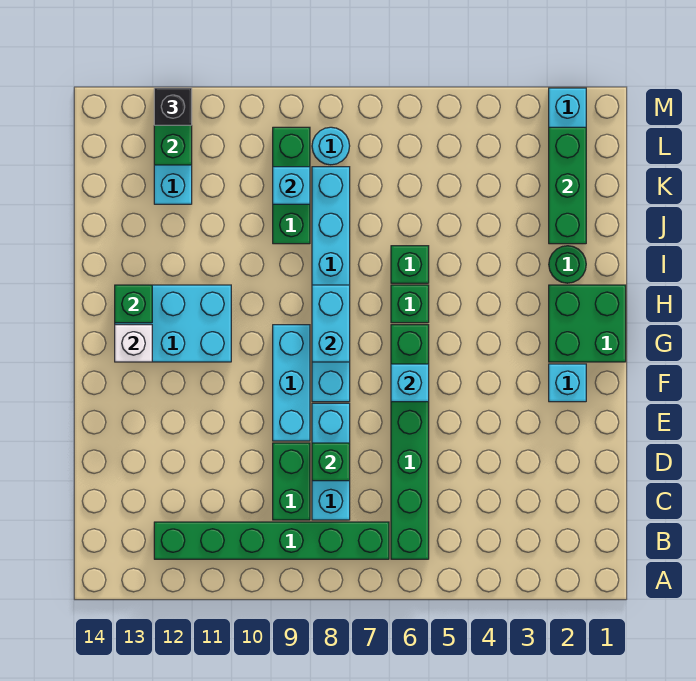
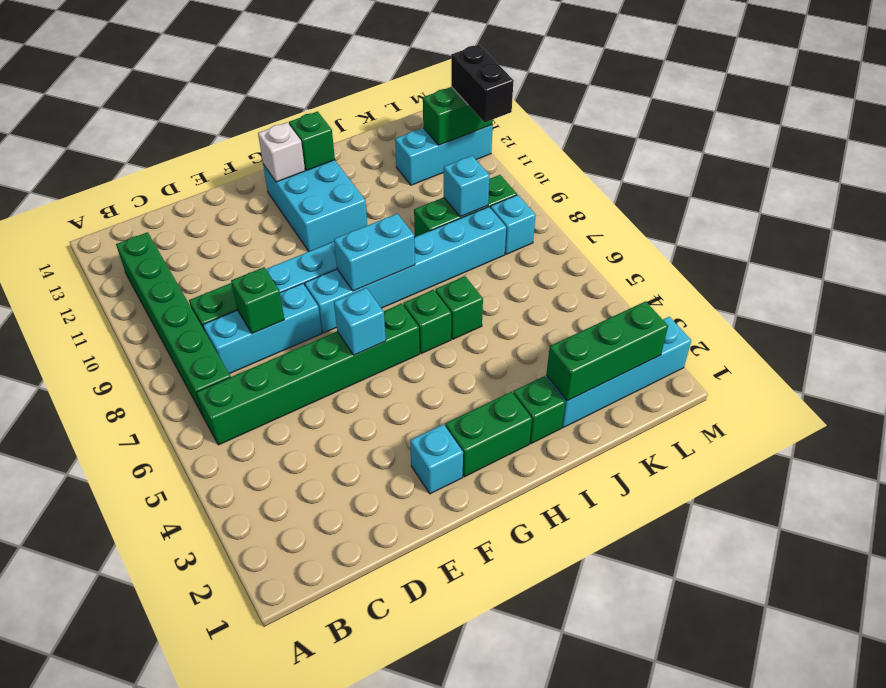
green 2x2 brick [549,285,626,362] -> green 1x2 brick [445,392,532,477]
green 1x1 round brick [549,246,586,283] -> green 1x1 brick [513,376,565,444]
cyan 1x1 round brick [312,127,350,165] -> cyan 1x1 brick [490,195,536,254]
black 1x1 brick [154,88,192,125] -> black 1x2 brick [451,45,514,123]

